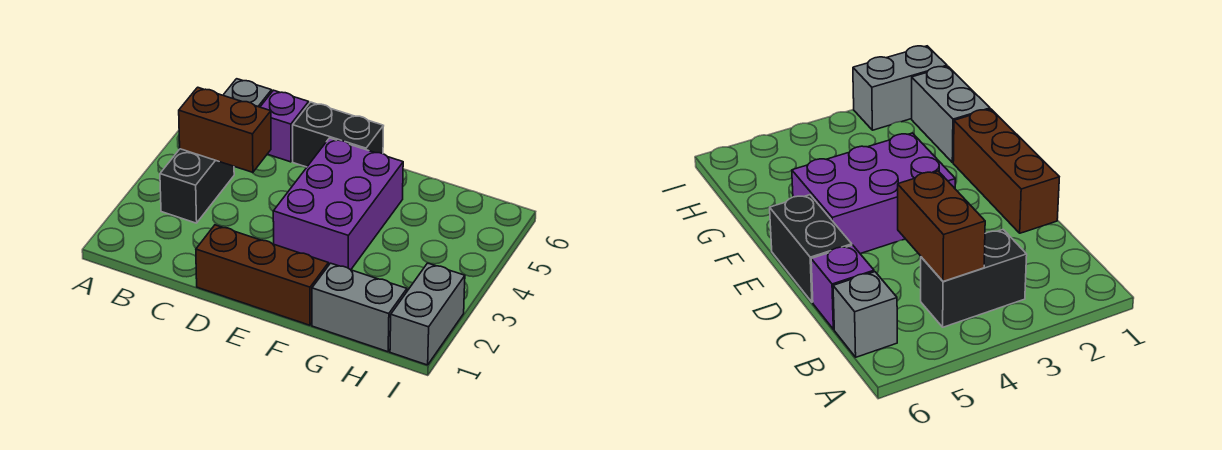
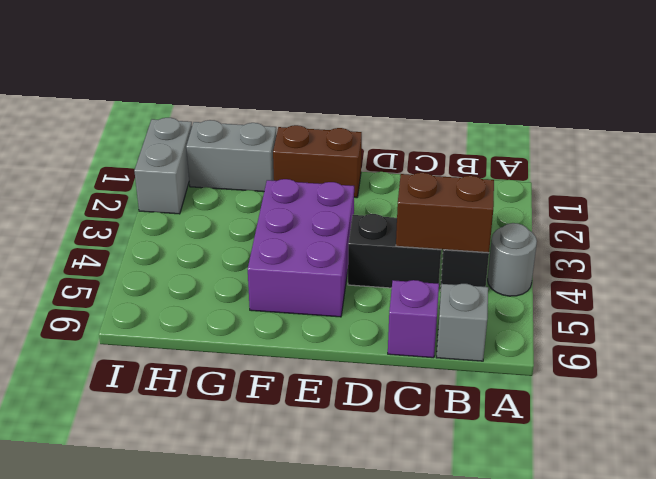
none -> grey 1x1 round brick [488,223,537,296]
brown 1x3 brick [196,225,329,325] -> brown 1x2 brick [273,125,362,198]
black 1x2 brick [293,102,383,167] -> black 1x2 brick moved to [348,214,441,288]

